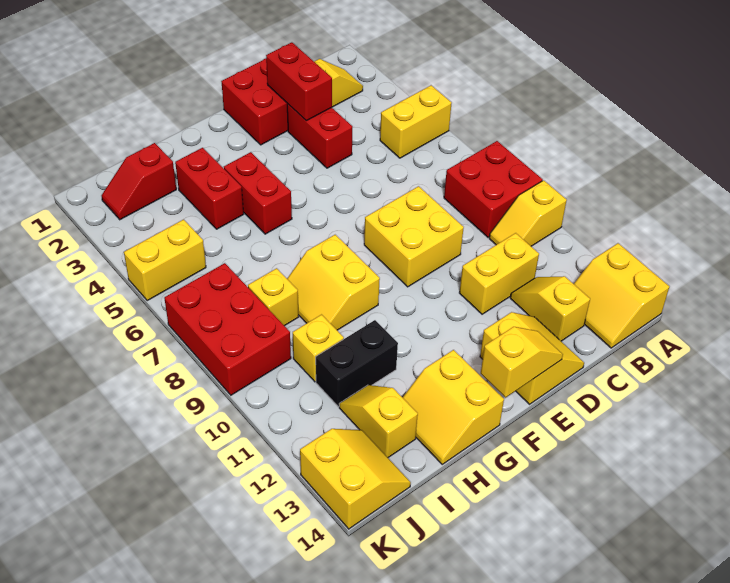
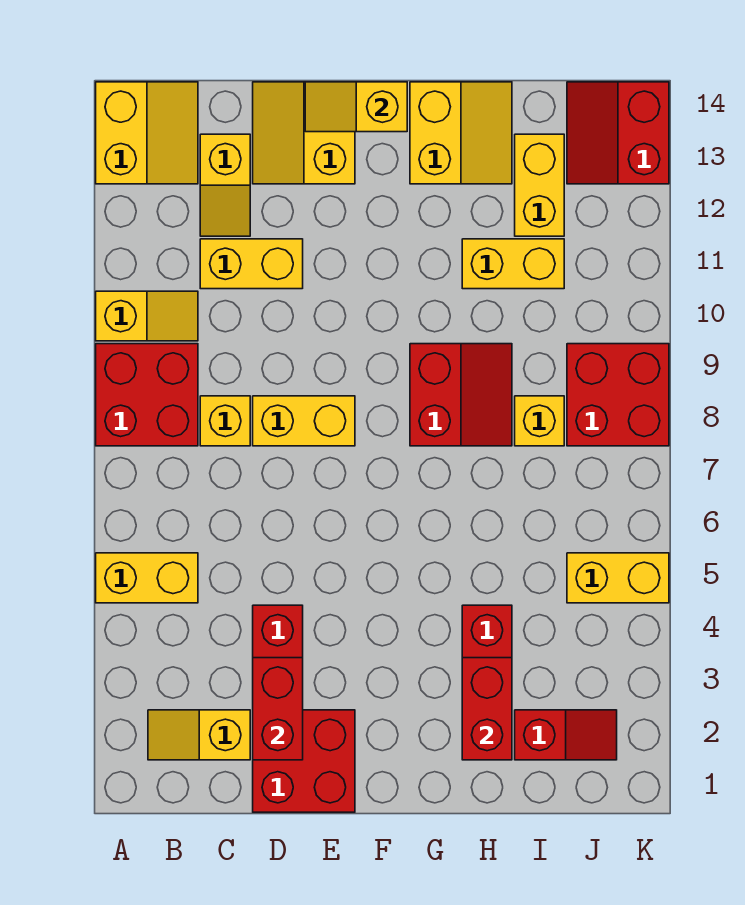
yellow 2x2 brick [364,186,464,287] -> yellow 1x2 brick [253,396,355,446]
red 1x2 brick [224,152,292,234] -> red 1x2 brick moved to [462,658,512,760]
yellow 2x2 slope [287,235,380,330] -> red 2x2 slope [410,344,512,446]
black 1x2 brick [316,320,398,407] -> yellow 1x2 brick [462,239,564,289]
yellow 1x1 brick [293,315,344,382] -> yellow 1x1 brick moved to [200,396,250,446]
yellow 1x2 slope [339,385,418,457] -> yellow 1x2 brick [515,134,564,236]
red 2x3 brick [164,263,291,395] -> red 2x2 brick [567,344,669,446]
yellow 2x2 slope [300,429,411,529] -> red 2x2 slope [567,82,669,184]

